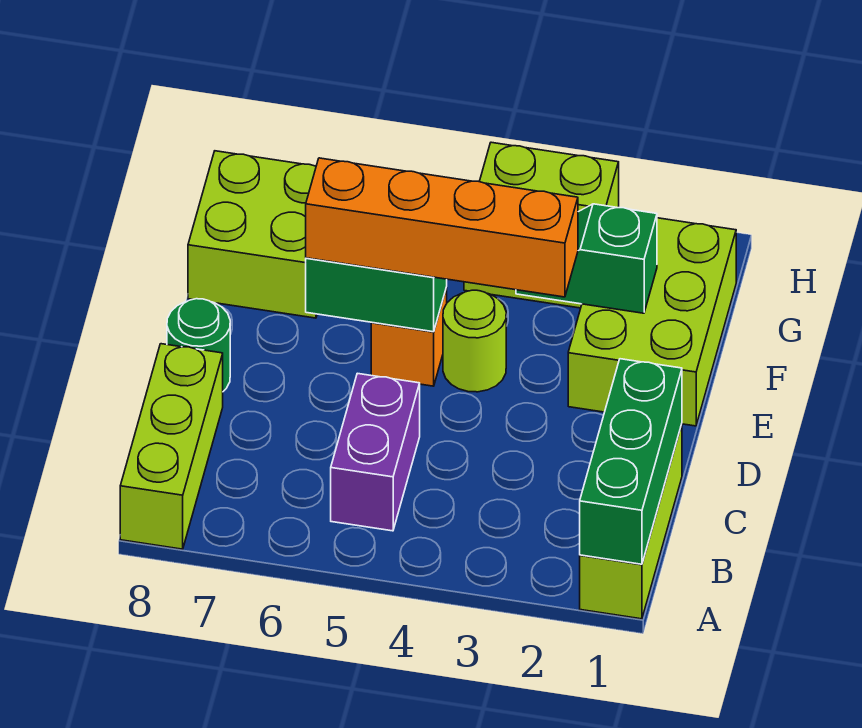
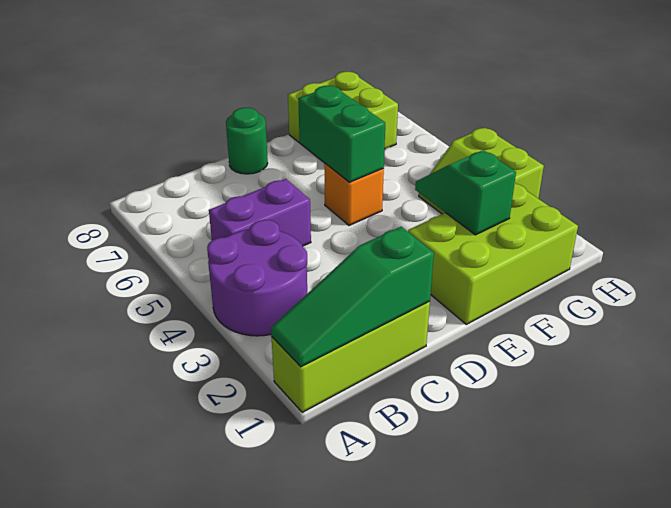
green 1x3 brick [580,359,682,564] -> green 1x3 slope [271,227,434,367]
none -> purple 2x2 round brick [207,220,307,336]
lime 1x3 brick [120,344,223,549] -> none
orange 1x4 brick [306,158,578,297] -> none
lime 1x1 round brick [443,290,506,392] -> none

